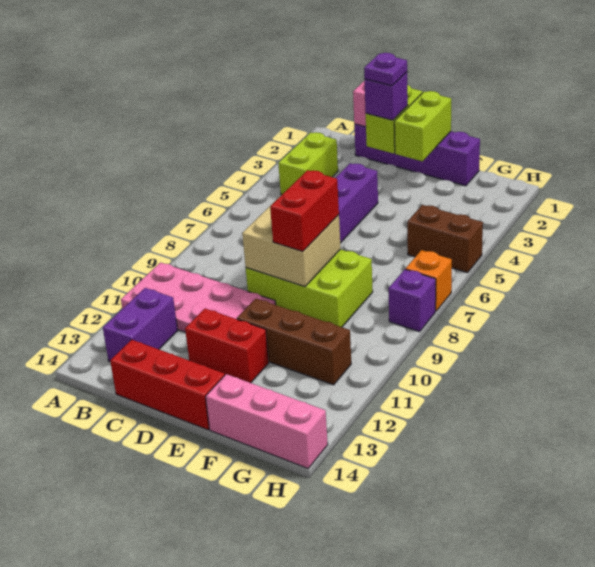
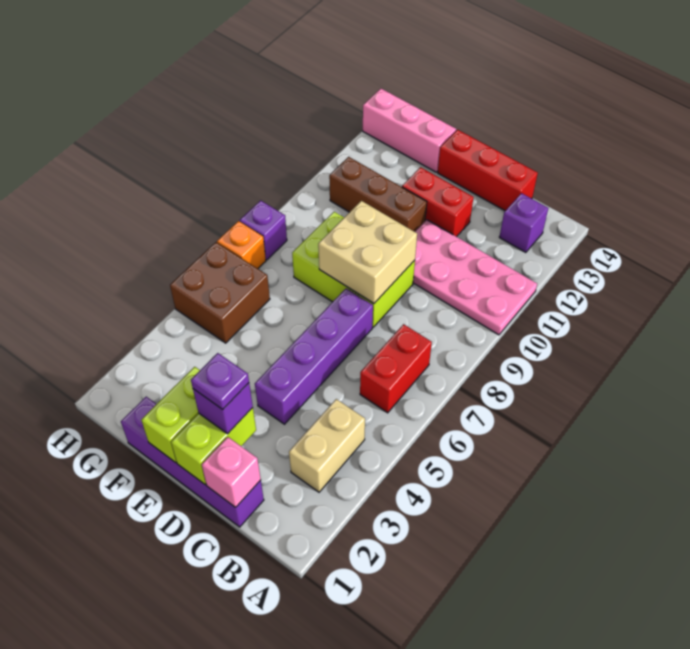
lime 1x2 brick [278,132,338,195] -> tan 1x2 brick [289,399,365,492]
purple 1x2 brick [103,288,178,362] -> purple 1x1 brick [499,193,548,253]
red 1x2 brick [270,170,339,252] -> red 1x2 brick moved to [360,324,432,413]
brown 1x2 brick [407,205,483,273] -> brown 2x2 brick [170,242,270,343]

